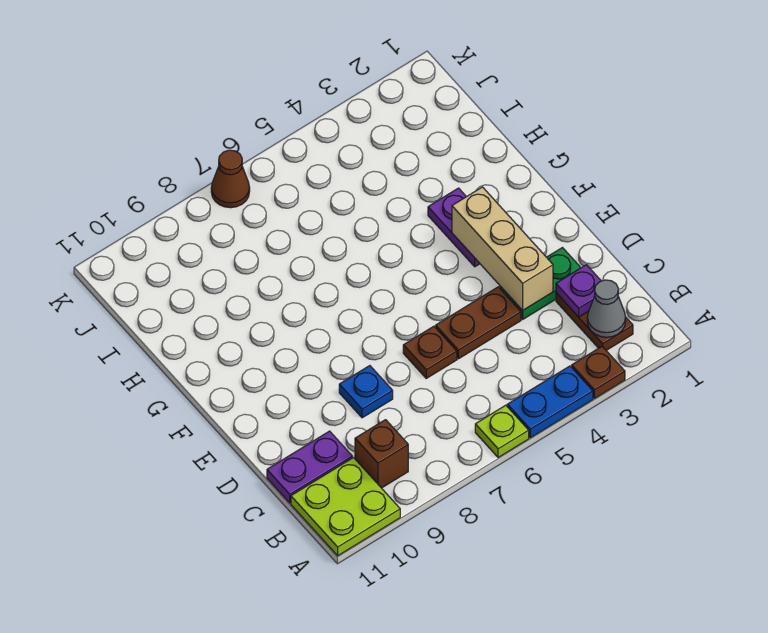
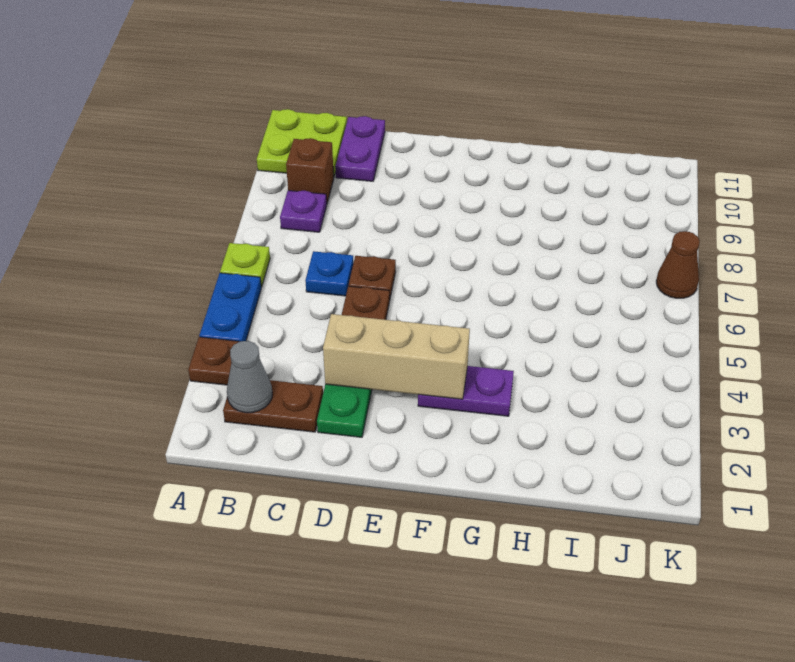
purple 1x1 plate [556,265,601,317] -> purple 1x1 plate moved to [280,190,327,232]
blue 1x1 plate [339,366,393,418] -> blue 1x1 plate moved to [305,251,353,296]

